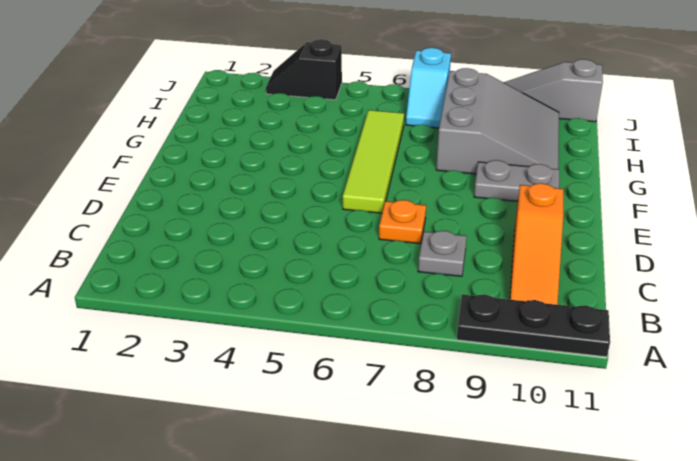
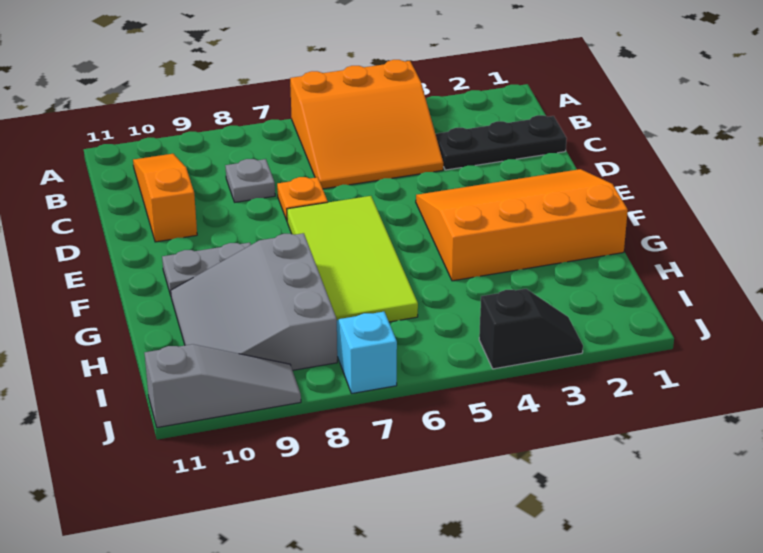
none -> orange 3x3 slope [290,60,443,189]
black 1x3 plate [457,295,610,357] -> black 1x3 plate moved to [436,115,567,170]
none -> orange 3x4 slope [416,169,628,281]
lime 1x4 tile [343,110,404,213] -> lime 2x4 tile [287,196,418,322]

